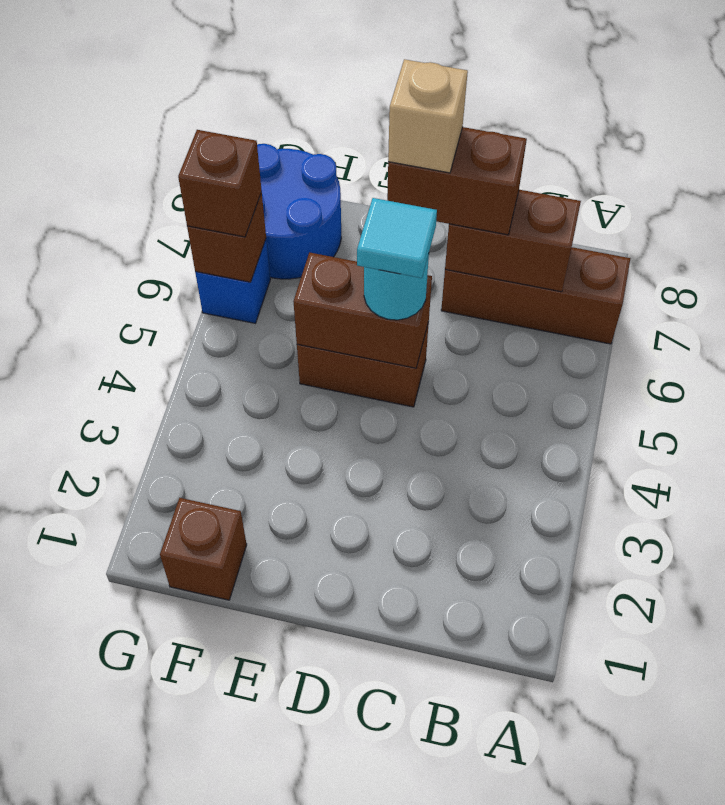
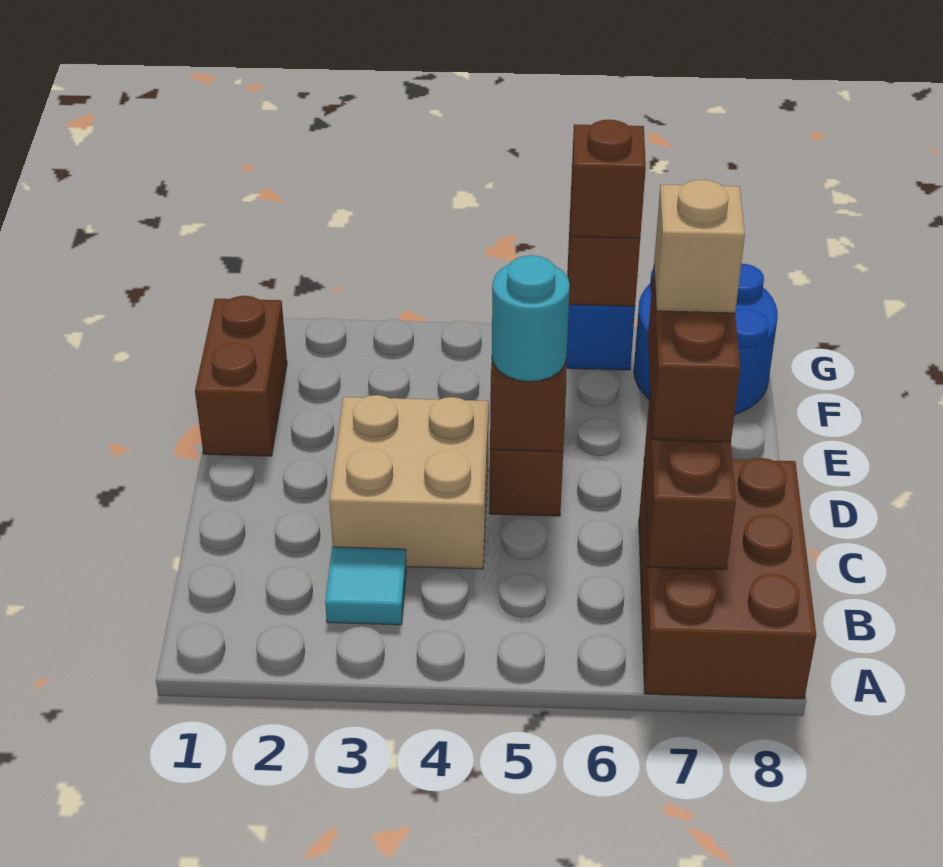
brown 1x3 brick [441,247,630,344] -> brown 2x3 brick [639,458,816,699]
none -> tan 2x2 brick [329,395,489,569]
cyan 1x1 tile [357,198,437,278] -> cyan 1x1 tile moved to [325,547,406,625]
brown 1x1 brick [160,498,247,600] -> brown 1x2 brick [195,296,287,456]

